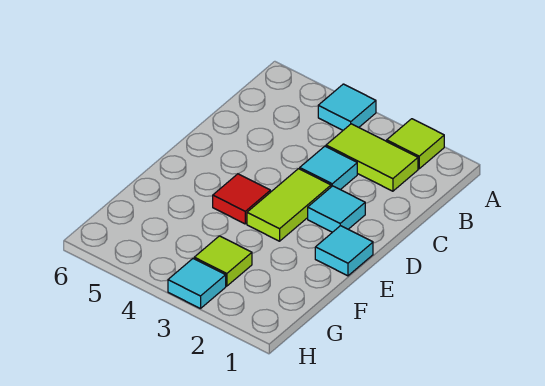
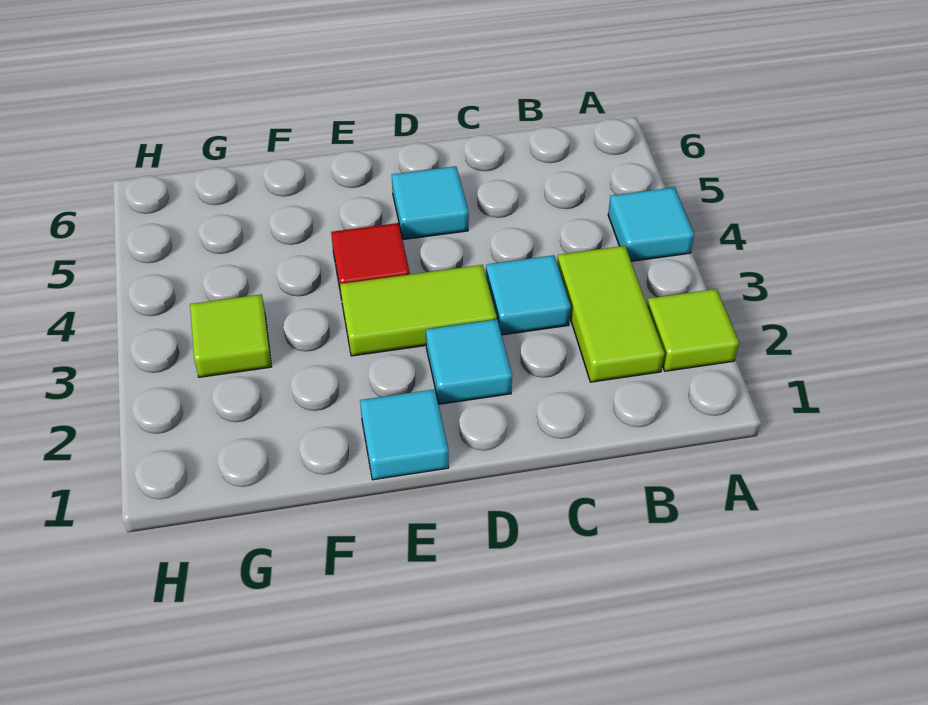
cyan 1x1 tile [168,259,226,309] -> cyan 1x1 tile moved to [392,166,469,239]

